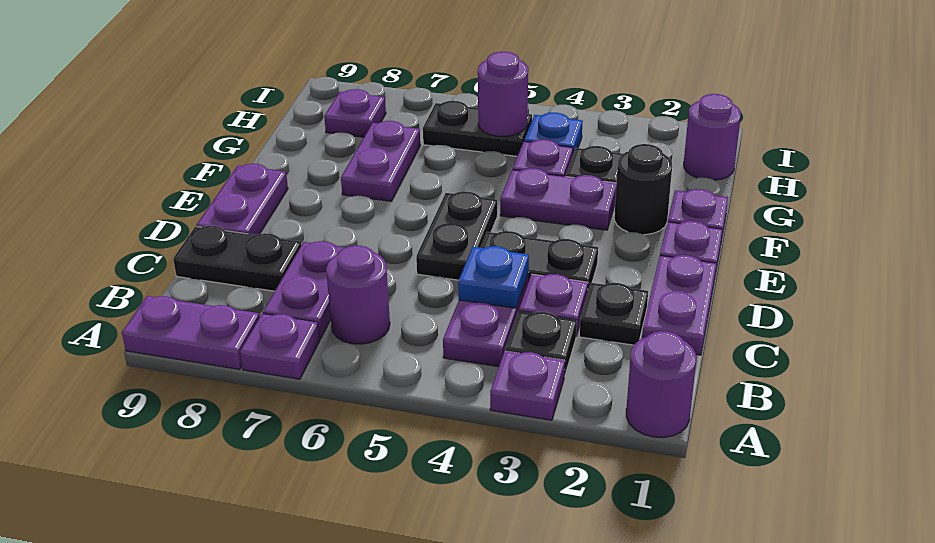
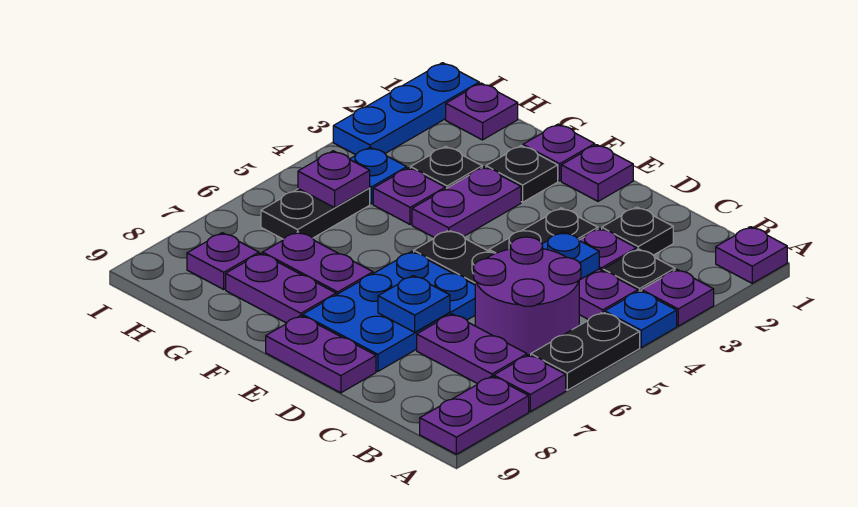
purple 1x1 round brick [626,331,696,438] -> purple 1x1 plate [716,227,787,283]
none -> blue 1x1 plate [605,291,677,347]
purple 1x1 round brick [326,245,390,344] -> purple 2x2 round brick [474,237,581,356]
purple 1x2 plate [642,255,716,355] -> purple 1x2 plate moved to [226,253,336,323]
black 1x2 plate [173,226,301,291] -> black 1x2 plate moved to [531,312,640,390]
none -> blue 2x3 plate [303,251,475,371]
none -> blue 1x1 plate [378,276,450,332]
black 1x1 round brick [614,144,672,235] -> black 1x1 plate [486,146,558,202]
purple 1x1 round brick [684,94,741,180] -> purple 1x1 plate [446,83,518,140]
purple 1x1 round brick [478,52,528,137] -> purple 1x1 plate [298,151,370,208]
none -> blue 1x3 plate [333,63,479,155]

